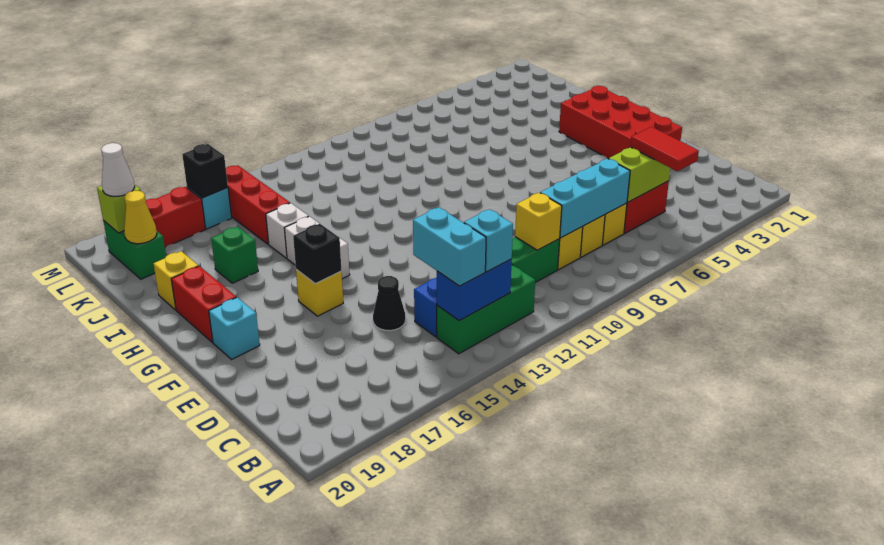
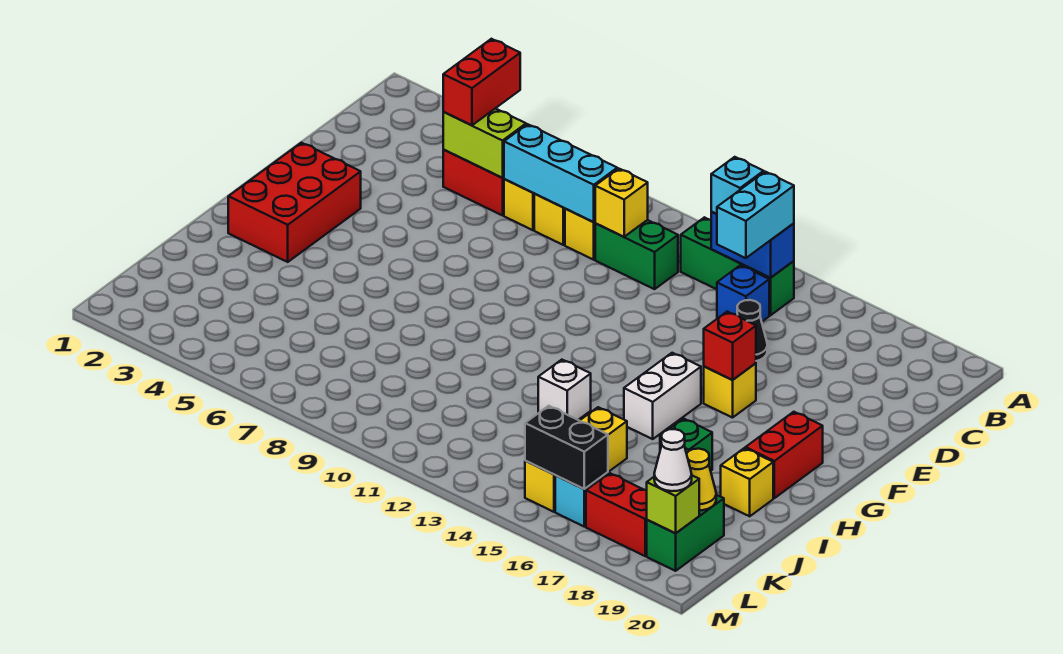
red 1x2 tile [630,127,699,171] -> red 1x2 brick [443,39,520,125]
red 2x4 brick [559,86,682,159] -> red 2x3 brick [228,143,361,262]
black 1x1 brick [293,223,342,284] -> red 1x1 brick [704,312,756,380]
cyan 1x1 brick [209,297,260,359] -> none
white 1x1 brick [266,203,309,258] -> white 1x1 brick moved to [538,360,591,420]
red 1x3 brick [226,165,290,244] -> yellow 1x3 brick [525,407,627,512]
black 1x1 brick [182,144,228,198] -> black 1x2 brick [525,406,608,489]

